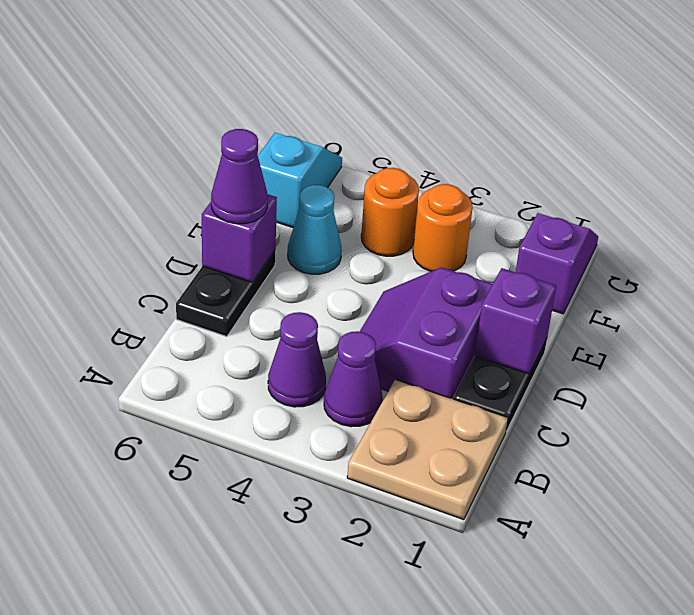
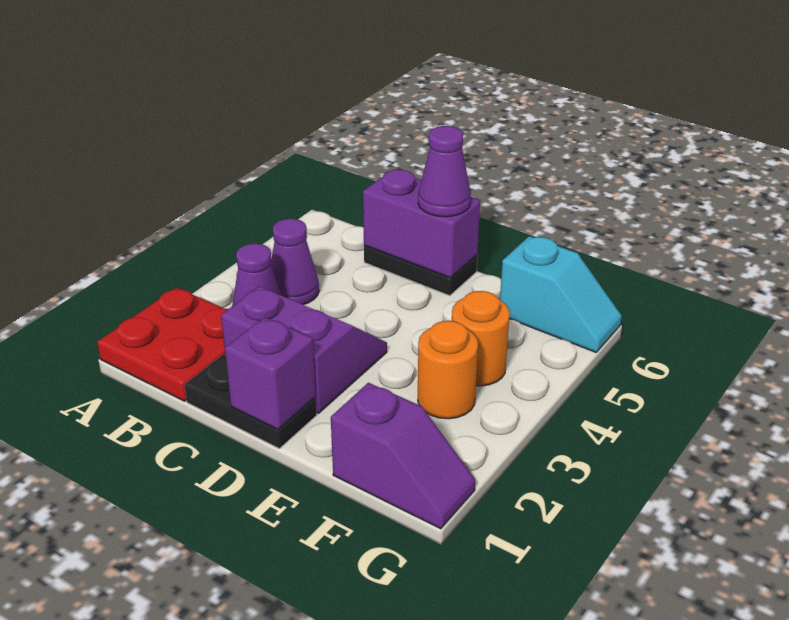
tan 2x2 plate [347,380,508,520] -> red 2x2 plate [97,287,228,401]
purple 1x1 brick [202,194,277,282] -> purple 1x2 brick [363,170,480,278]
cyan 1x1 cone [288,185,342,274] -> none

